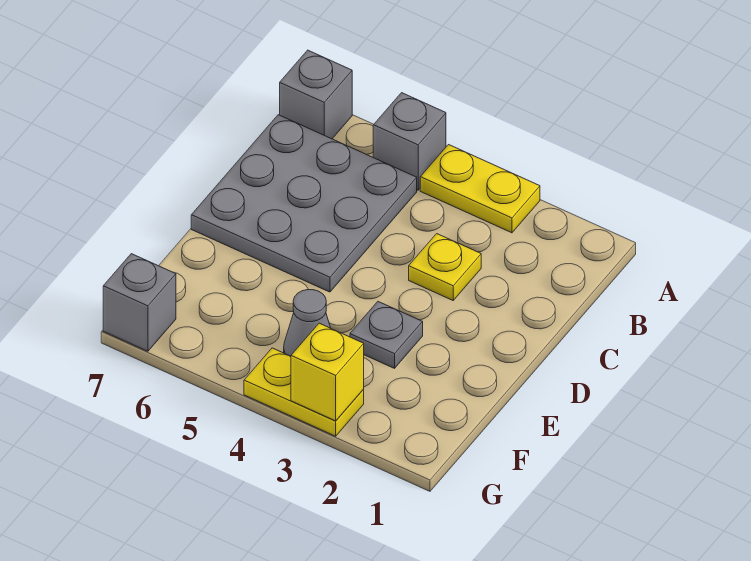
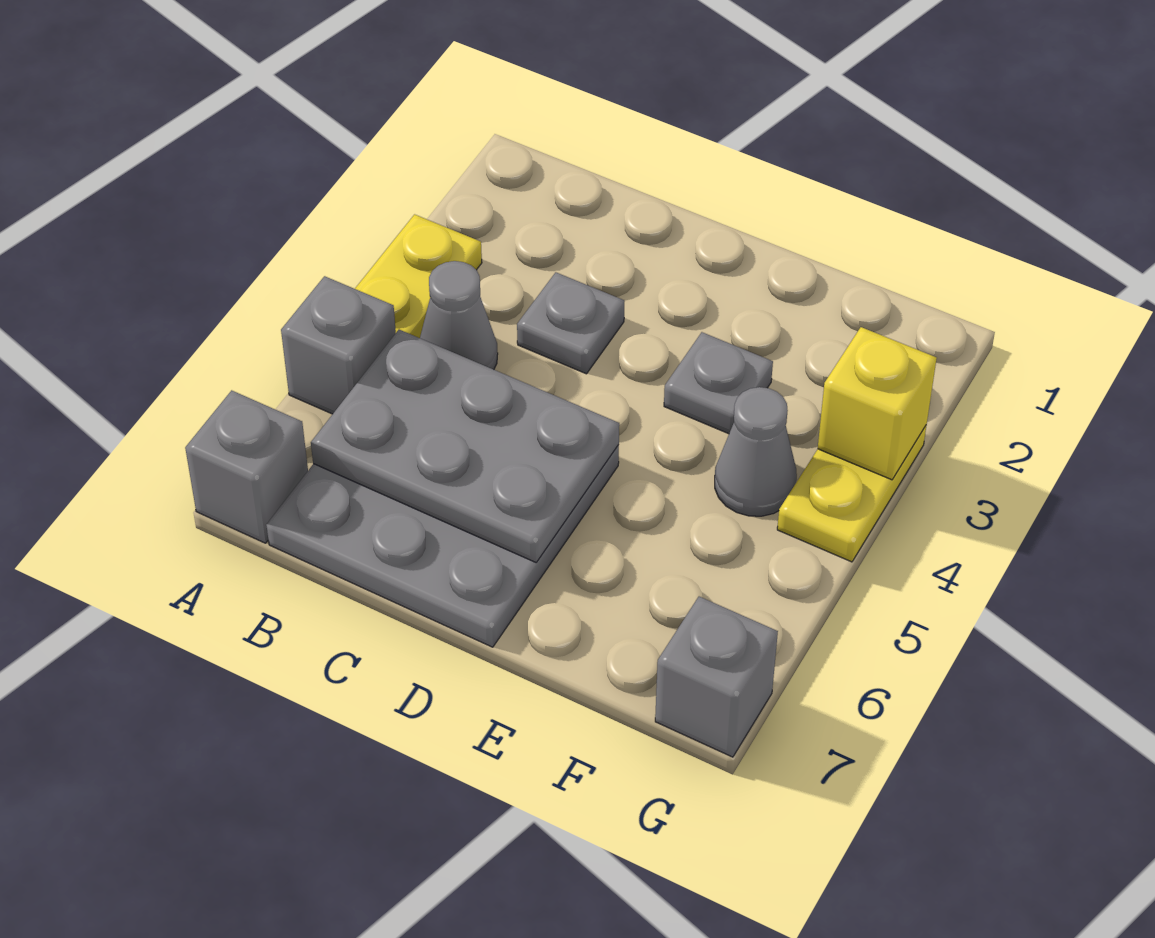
none -> grey 1x1 cone [420,261,498,370]
none -> grey 2x3 plate [311,330,619,562]
yellow 1x1 plate [409,234,481,300] -> grey 1x1 plate [517,272,625,374]

